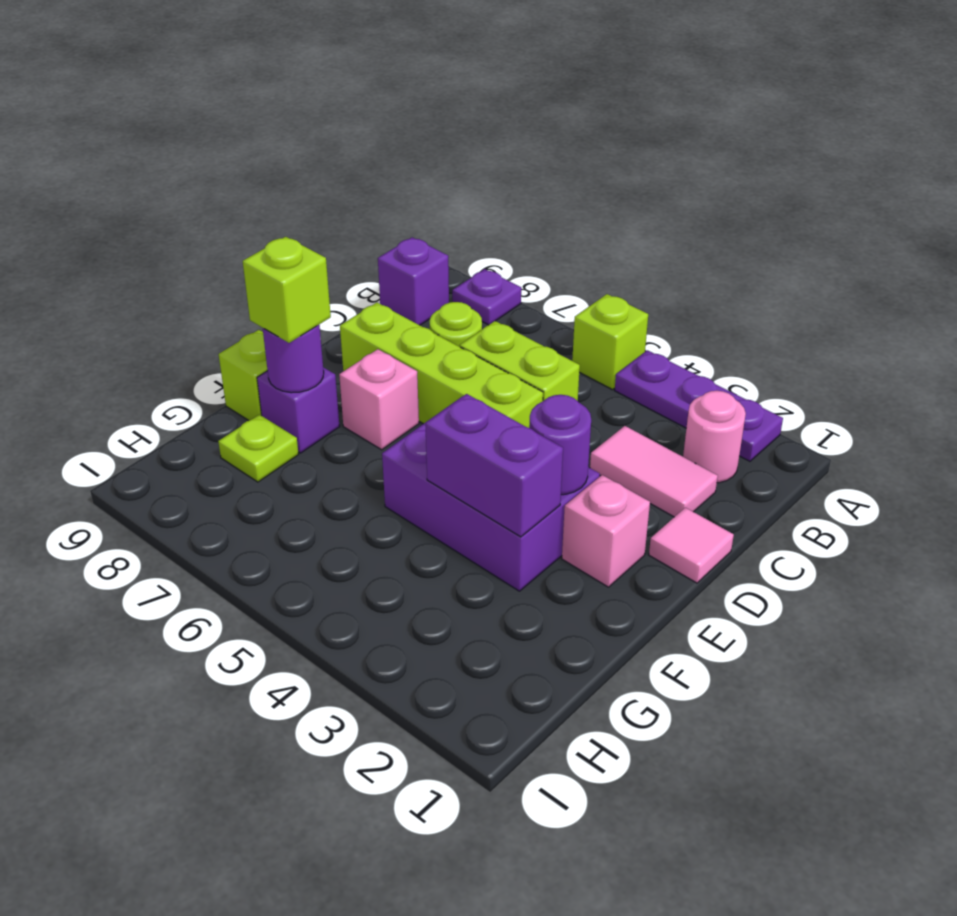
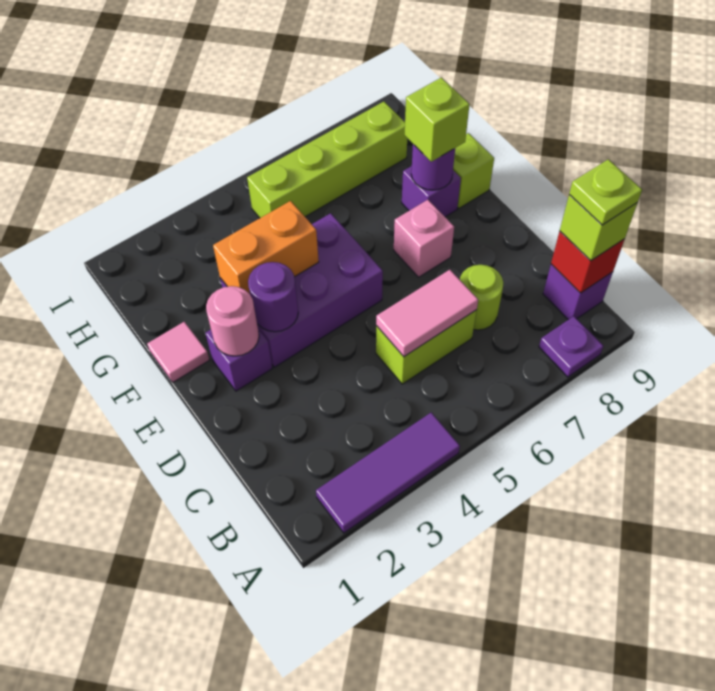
purple 1x3 plate [615,350,783,461] -> purple 1x3 tile [316,413,460,533]
lime 1x1 brick [572,294,648,390] -> lime 1x1 brick moved to [560,195,637,261]
pink 1x1 round brick [683,391,746,483] -> pink 1x1 round brick moved to [206,286,259,356]
none -> red 1x1 brick [551,231,625,293]
pink 1x2 tile [590,426,718,517] -> pink 1x2 tile moved to [376,270,478,357]
pink 1x1 tile [649,508,734,583] -> pink 1x1 tile moved to [147,322,209,383]
lime 1x4 brick [340,302,543,428] -> lime 1x4 brick moved to [247,102,407,218]
pink 1x1 brick [562,475,650,587] -> purple 1x1 brick [206,329,272,391]
purple 1x2 brick [425,394,563,537] -> orange 1x2 brick [213,201,319,294]
lime 1x1 plate [218,415,299,482] -> lime 1x1 plate moved to [569,159,642,225]

